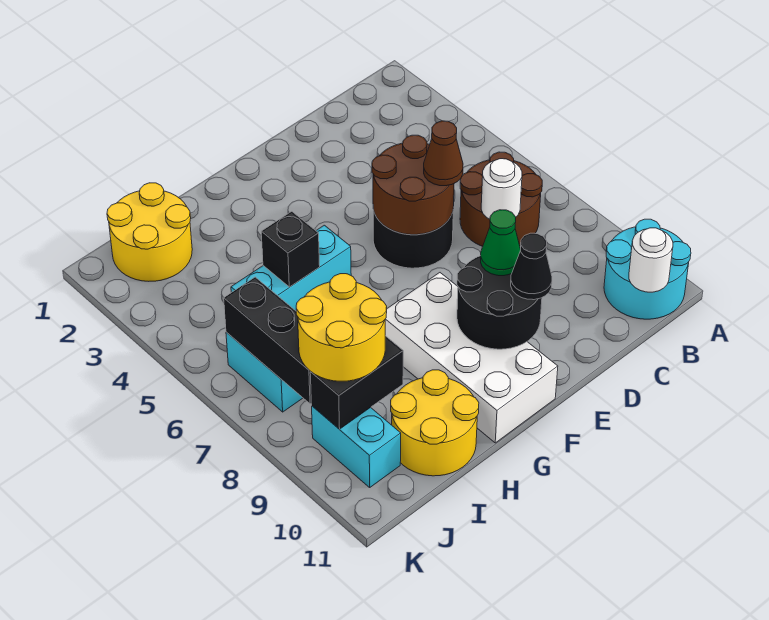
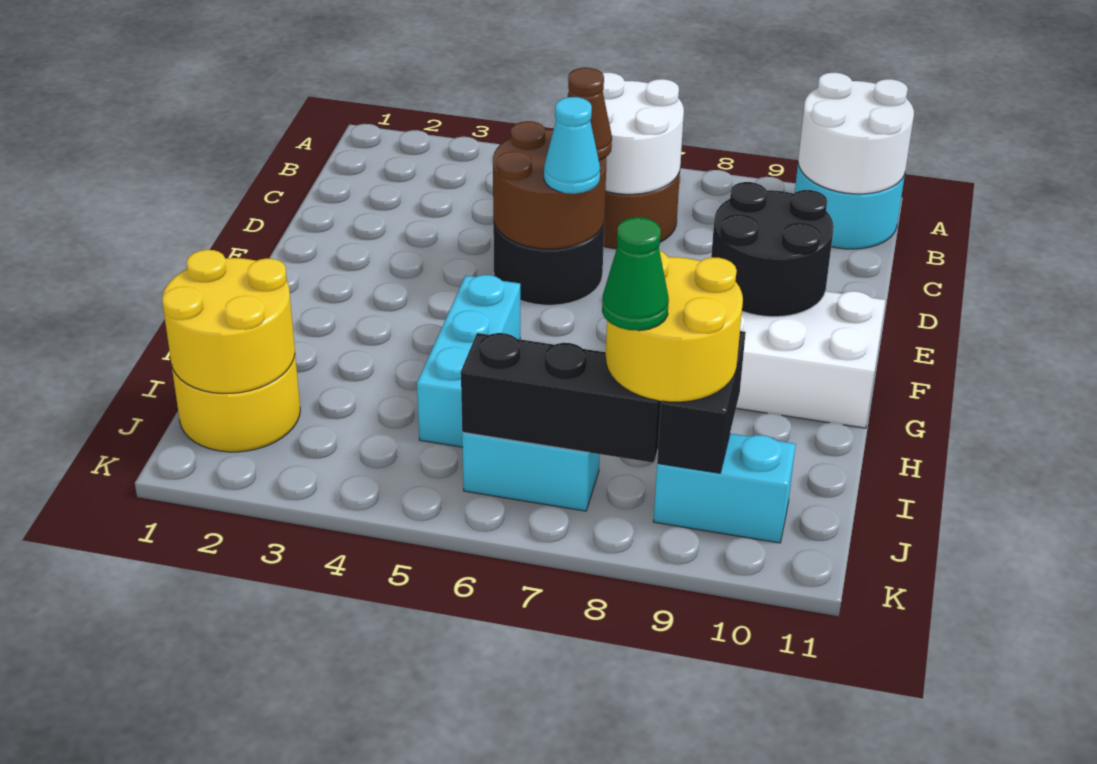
white 1x1 round brick [629,228,673,292] -> white 2x2 round brick [798,73,914,194]
white 1x1 round brick [481,159,522,219] -> white 2x2 round brick [603,73,684,194]
none -> cyan 1x1 cone [544,97,600,194]
green 1x1 cone [481,210,521,276] -> green 1x1 cone moved to [602,217,669,331]
black 1x1 cone [511,233,552,300] -> none
black 1x1 brick [261,211,320,287] -> none
yellow 2x2 round brick [391,370,479,476] -> yellow 2x2 round brick moved to [162,250,295,393]

